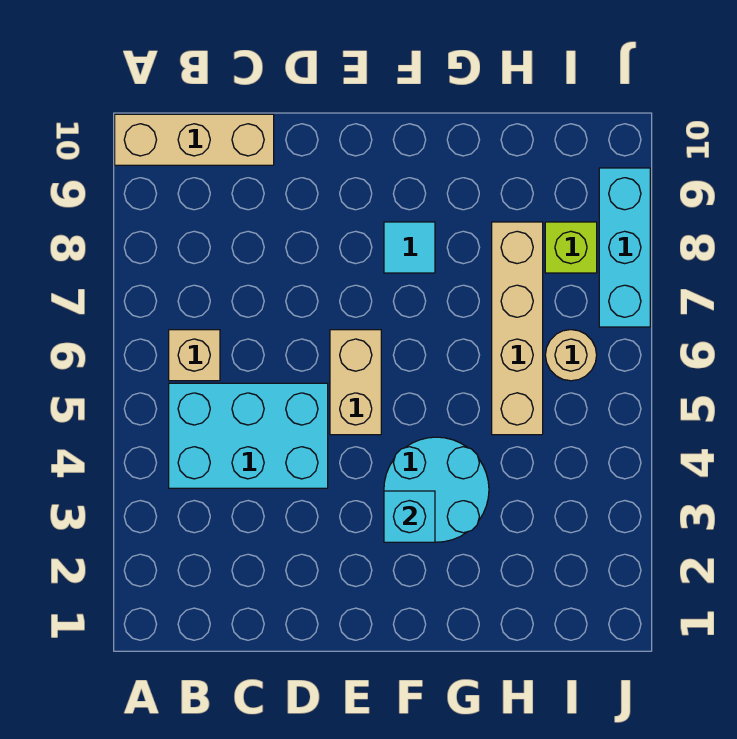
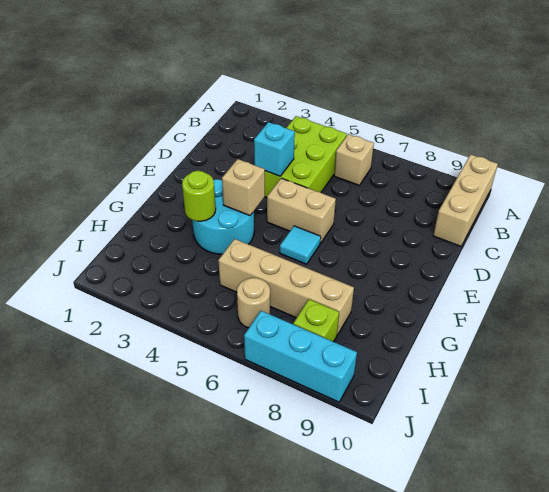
cyan 2x3 brick [169,383,328,488] -> lime 2x3 brick [265,116,347,197]
cyan 1x1 brick [384,491,435,542] -> cyan 1x1 brick moved to [254,122,295,176]
none -> tan 1x1 brick [222,159,265,216]
cyan 1x1 tile [384,222,435,273] -> cyan 1x1 tile moved to [280,226,321,264]
none -> lime 1x1 round brick [182,171,216,221]

